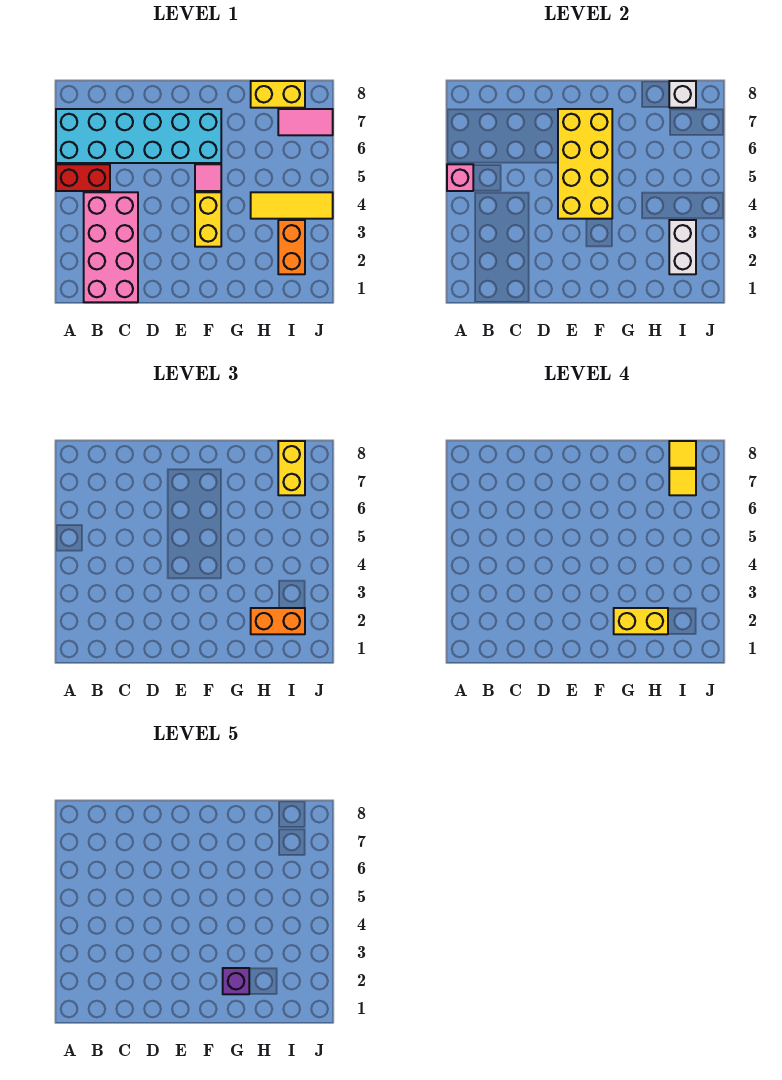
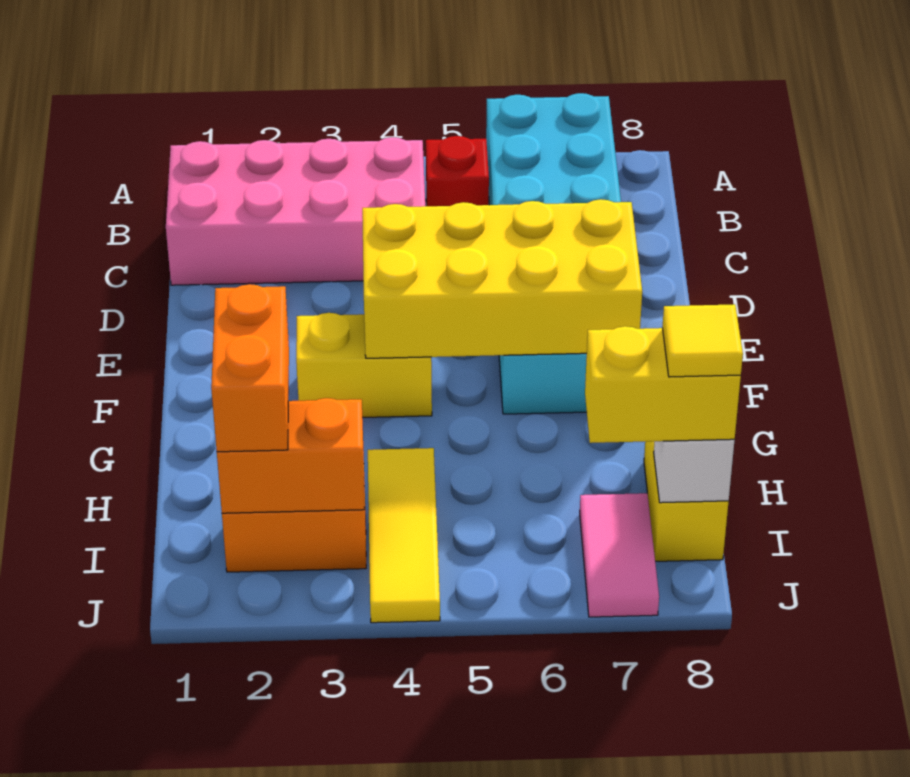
red 1x2 brick [56,164,110,191] -> red 1x1 brick [426,136,489,206]
pink 1x1 brick [447,164,473,191] -> none
pink 1x1 tile [195,164,221,191] -> none
yellow 1x2 brick [614,608,668,634] -> none
purple 1x1 brick [223,968,249,994] -> none
white 1x2 brick [669,220,696,274] -> orange 1x2 brick [217,398,365,513]
yellow 1x1 tile [669,469,696,495] -> none

